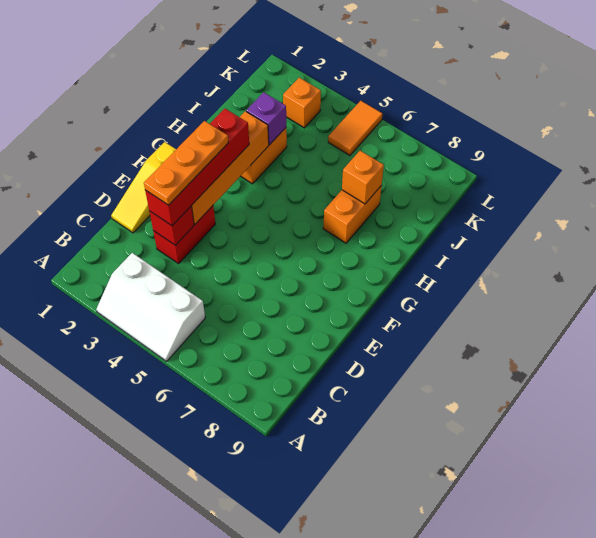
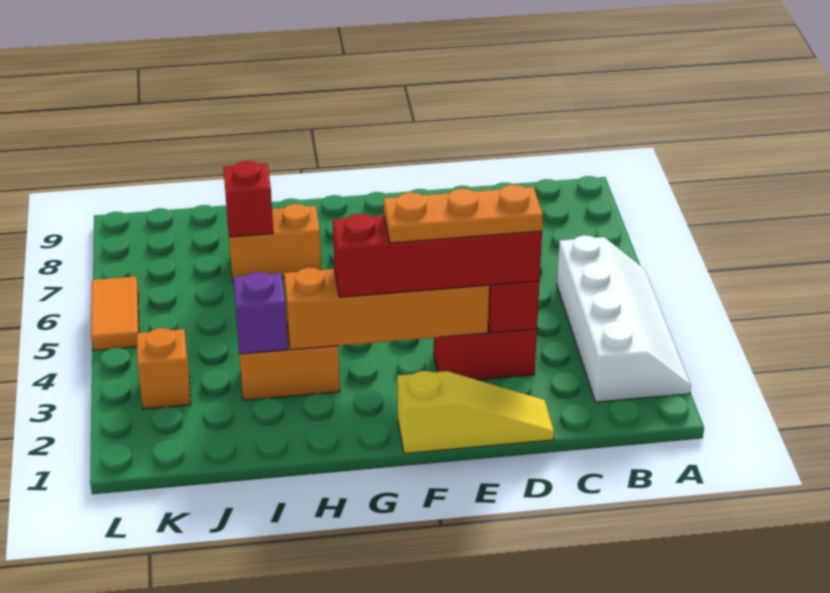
white 2x3 slope [96,253,205,361] -> white 2x4 slope [557,235,691,402]
orange 1x1 brick [342,151,384,204] -> red 1x1 brick [223,161,273,237]
orange 1x2 tile [328,101,382,155] -> orange 1x2 tile turned to [91,276,139,351]

